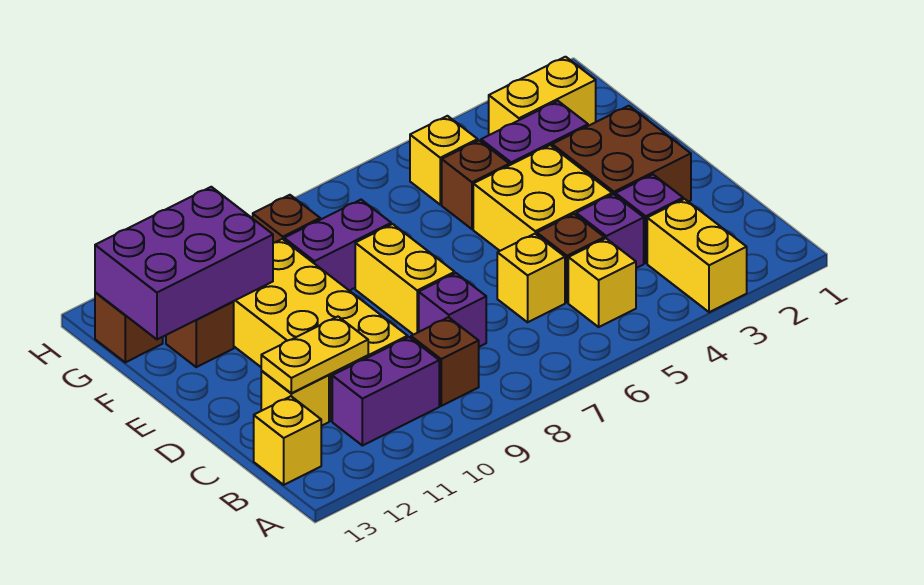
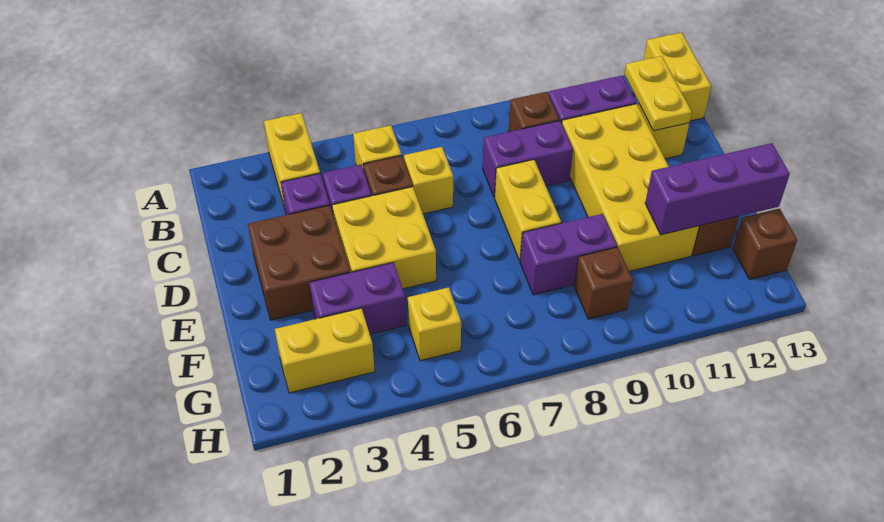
yellow 1x1 brick [254,396,321,485] -> yellow 1x2 brick [644,33,711,121]
purple 1x1 brick [419,273,486,347] -> purple 1x2 brick [483,121,573,198]
yellow 1x2 plate [261,317,368,393] -> yellow 1x2 plate turned to [624,56,692,131]
brown 1x1 brick [442,140,509,229] -> none
purple 2x3 brick [95,187,273,339] -> purple 1x3 brick [645,143,790,235]

